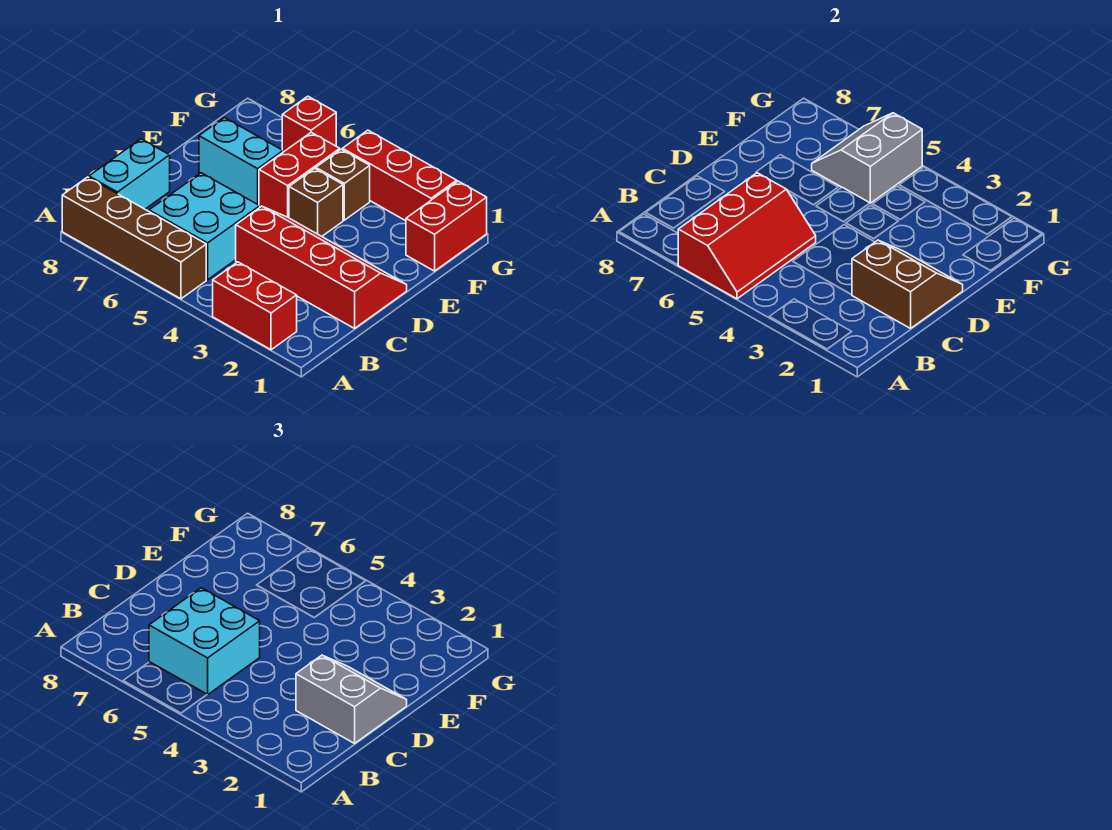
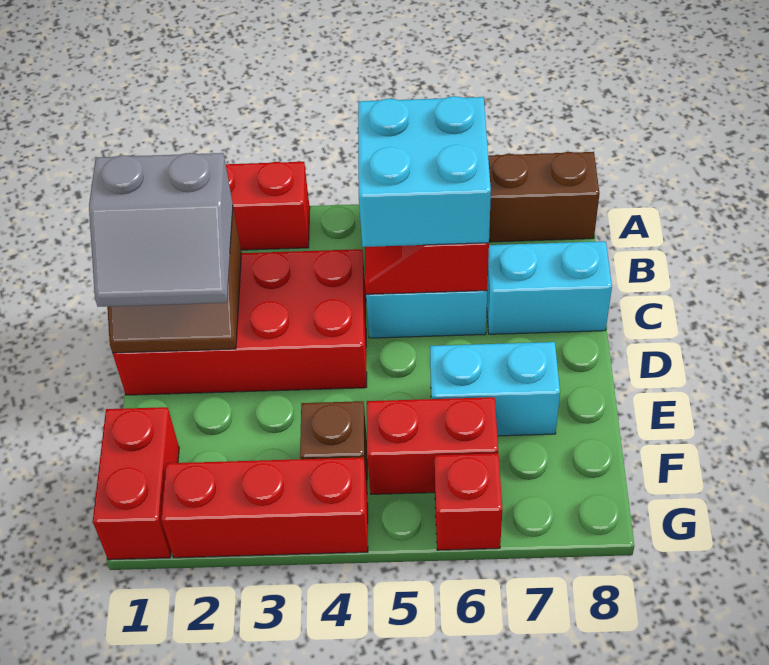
cyan 1x2 brick [89,139,170,209] -> cyan 1x2 brick turned to [487,241,612,334]
red 2x4 slope [236,206,407,328] -> red 2x4 brick [113,249,367,395]
brown 1x1 brick [289,168,343,236] -> none
red 1x2 brick [259,132,340,218] -> red 1x2 brick turned to [367,397,498,494]
grey 2x2 slope [812,113,922,203] -> none

